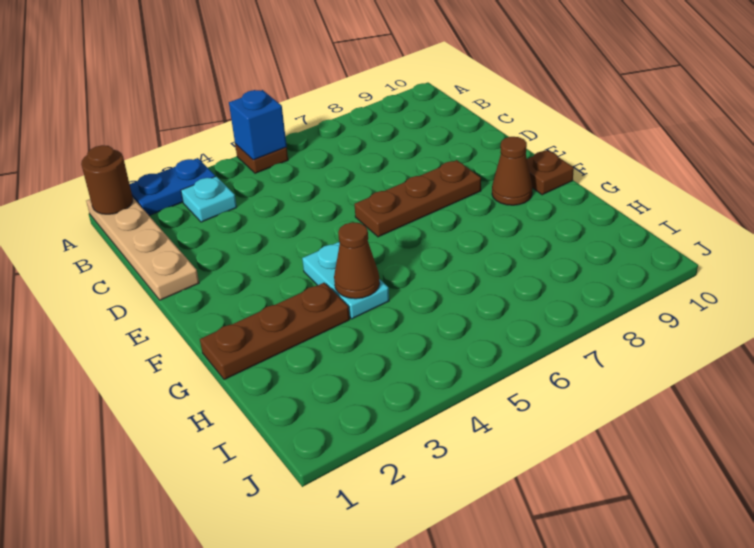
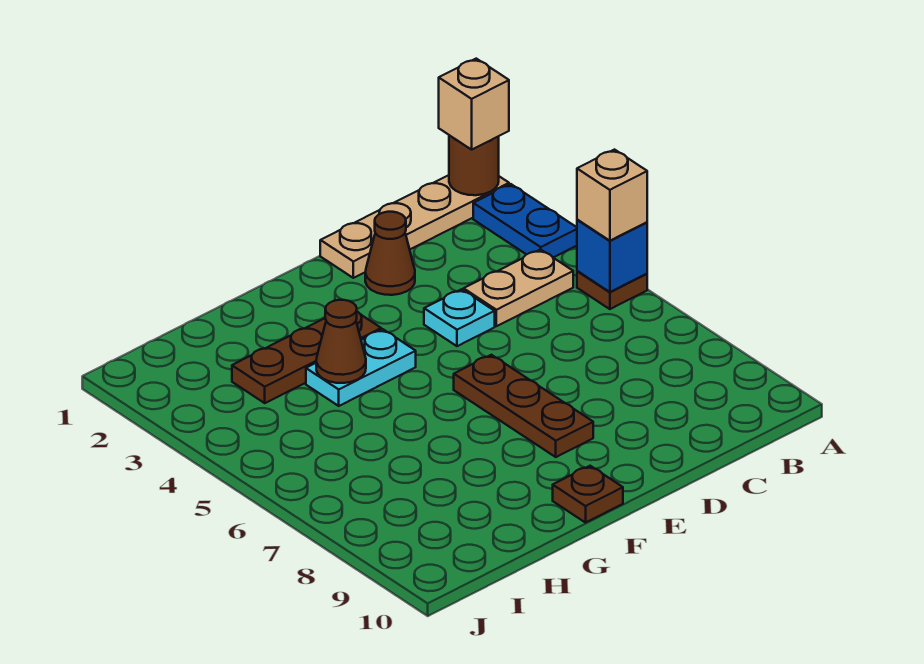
none -> tan 1x1 brick [439,59,509,150]
none -> tan 1x1 brick [577,150,647,241]
cyan 1x1 plate [181,176,237,222] -> cyan 1x1 plate moved to [424,289,495,346]
none -> tan 1x2 plate [464,249,573,326]
brown 1x1 cone [492,137,532,205] -> brown 1x1 cone moved to [365,212,415,295]
brown 1x3 plate [200,283,350,380] -> brown 1x3 plate turned to [232,311,381,403]

